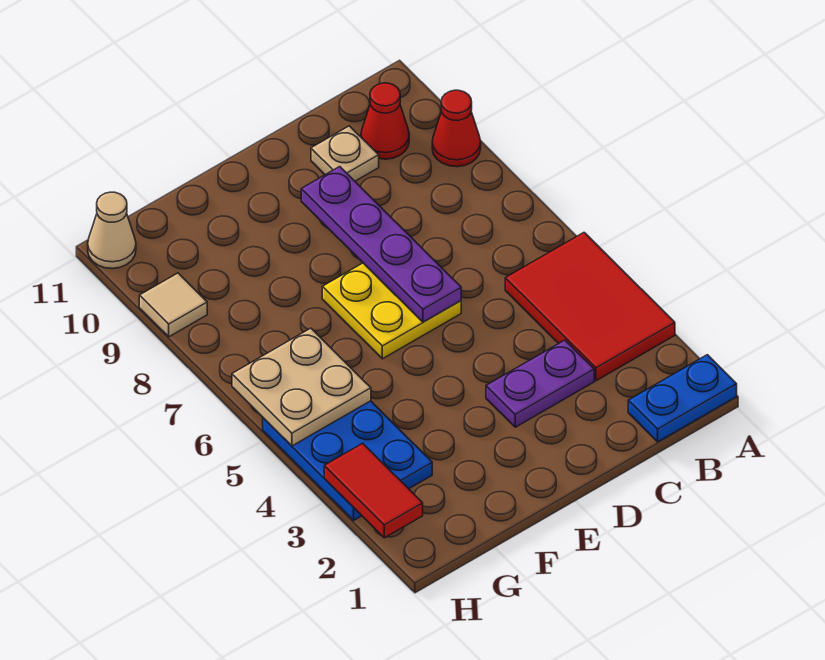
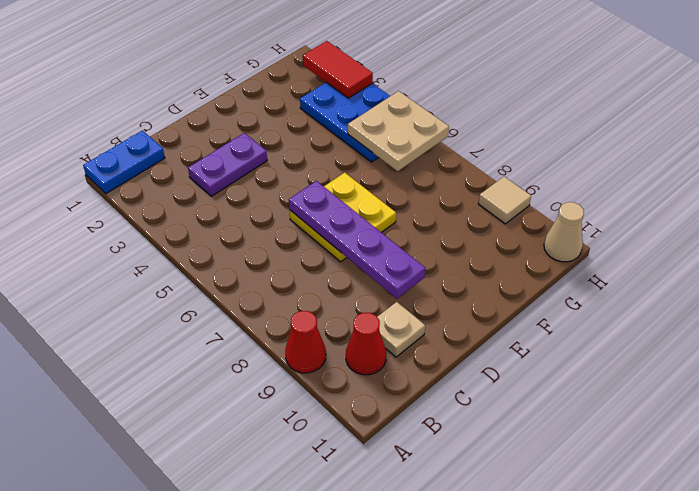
red 2x3 tile [505,233,675,381] -> none

